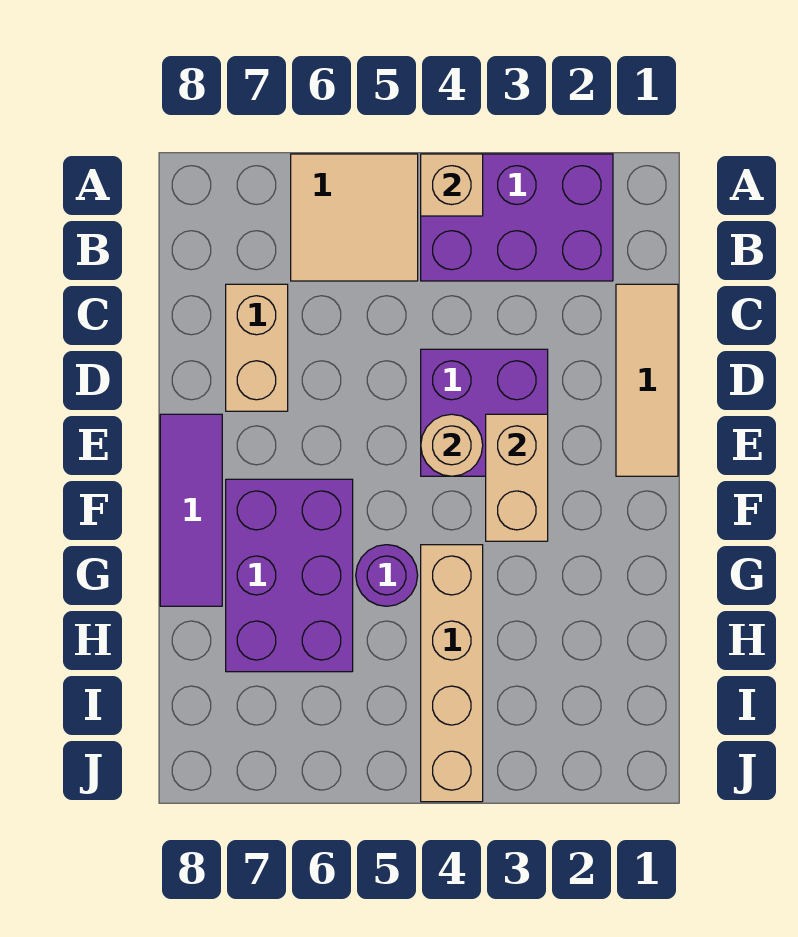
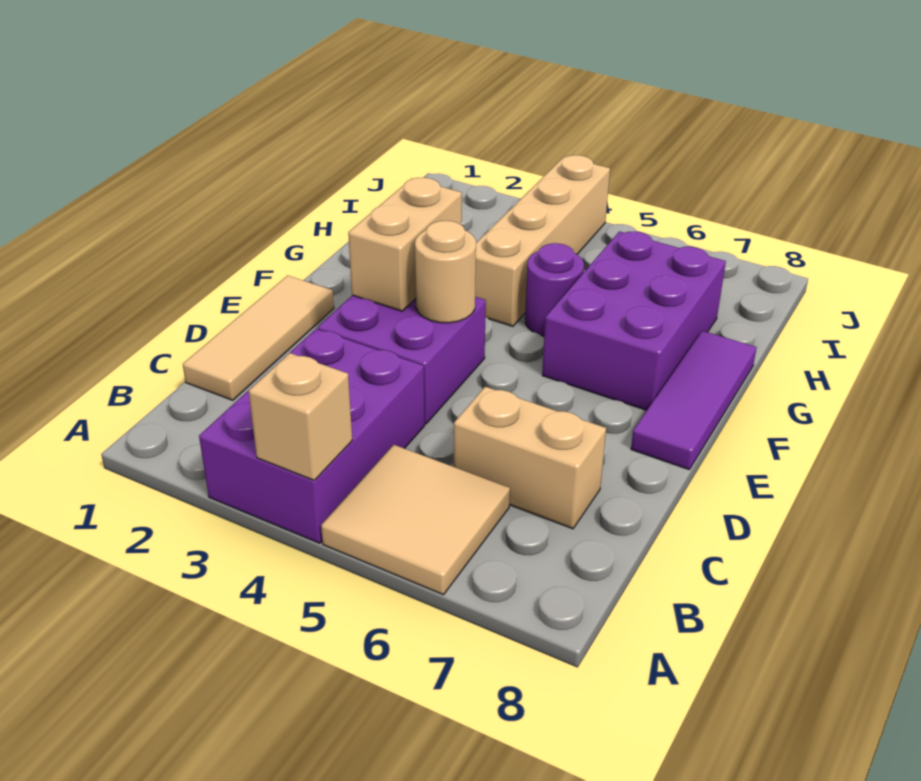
purple 2x3 brick [421,154,613,281] -> purple 2x3 brick turned to [199,329,425,543]
tan 1x2 brick [226,284,288,411] -> tan 1x2 brick turned to [454,387,606,529]

